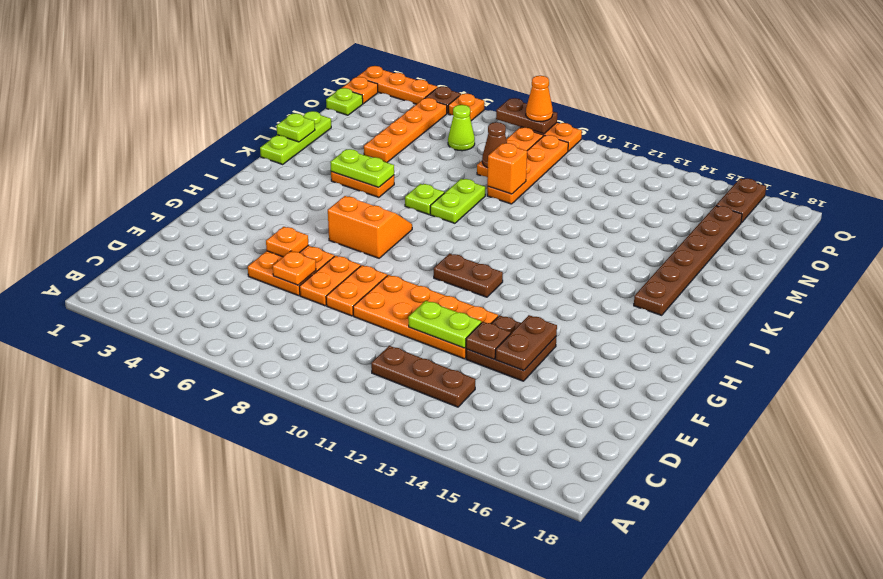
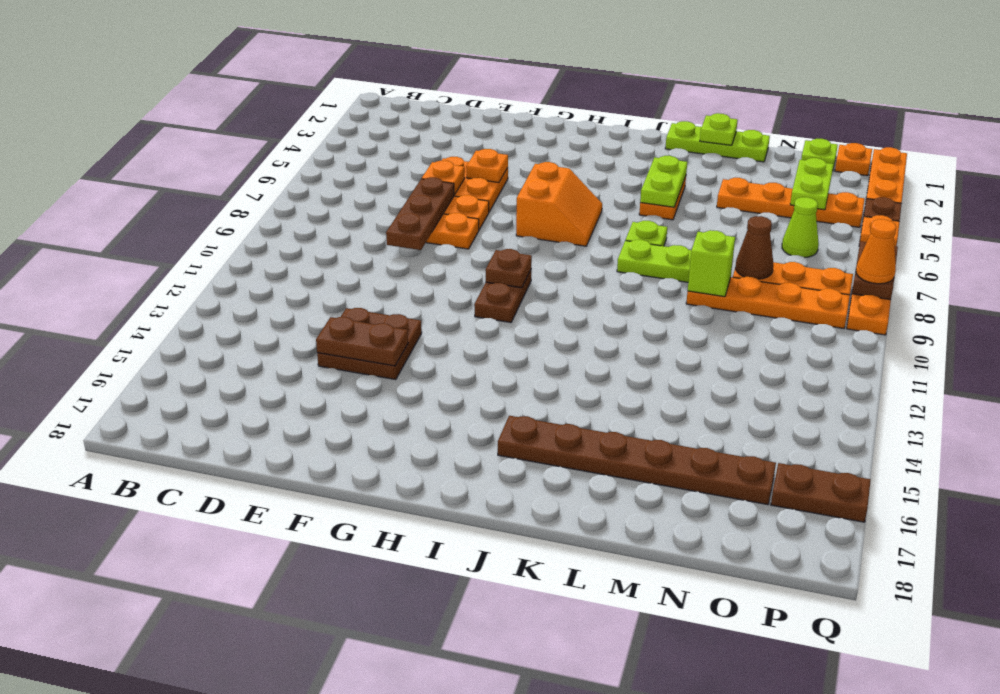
brown 1x3 plate [371,346,476,407] -> brown 1x3 plate moved to [386,177,454,250]
orange 2x4 plate [353,275,498,359] -> none
lime 1x2 plate [408,301,481,348] -> lime 1x2 plate moved to [790,158,833,210]
brown 1x1 plate [466,322,511,359] -> brown 1x1 plate moved to [486,249,532,288]
orange 1x1 brick [487,143,527,194] -> lime 1x1 brick [688,230,735,297]

